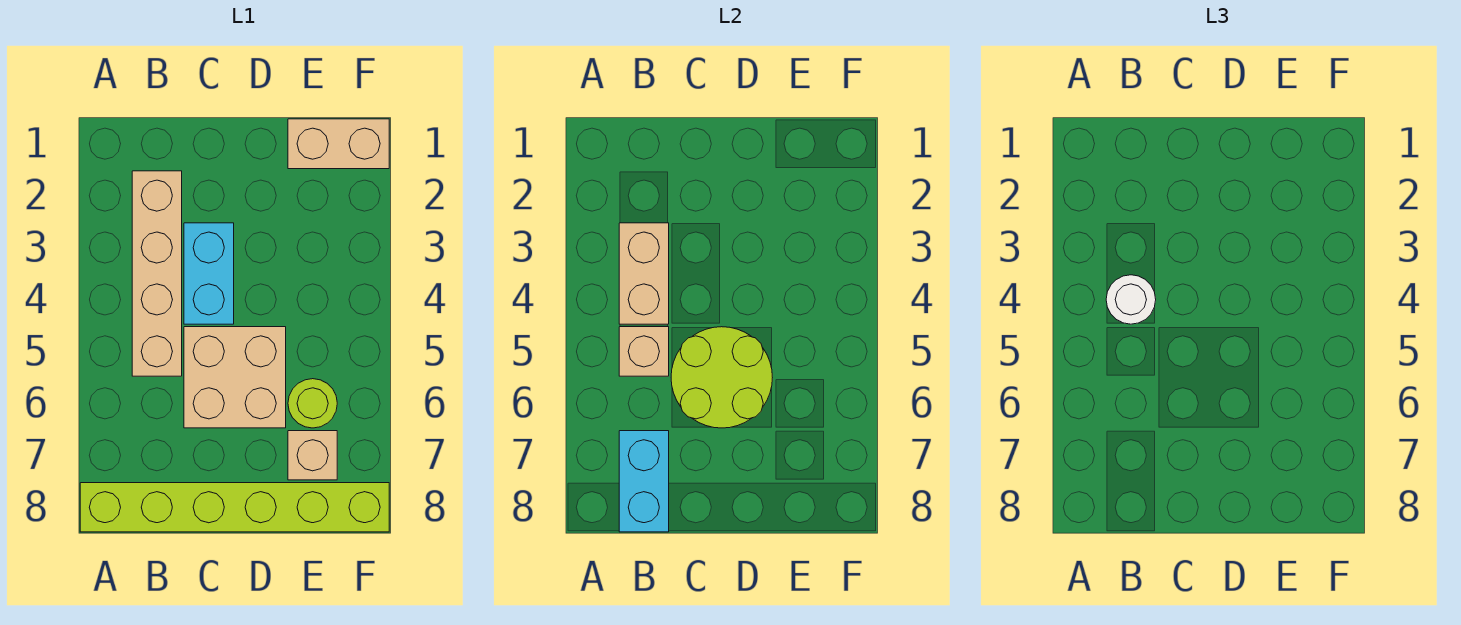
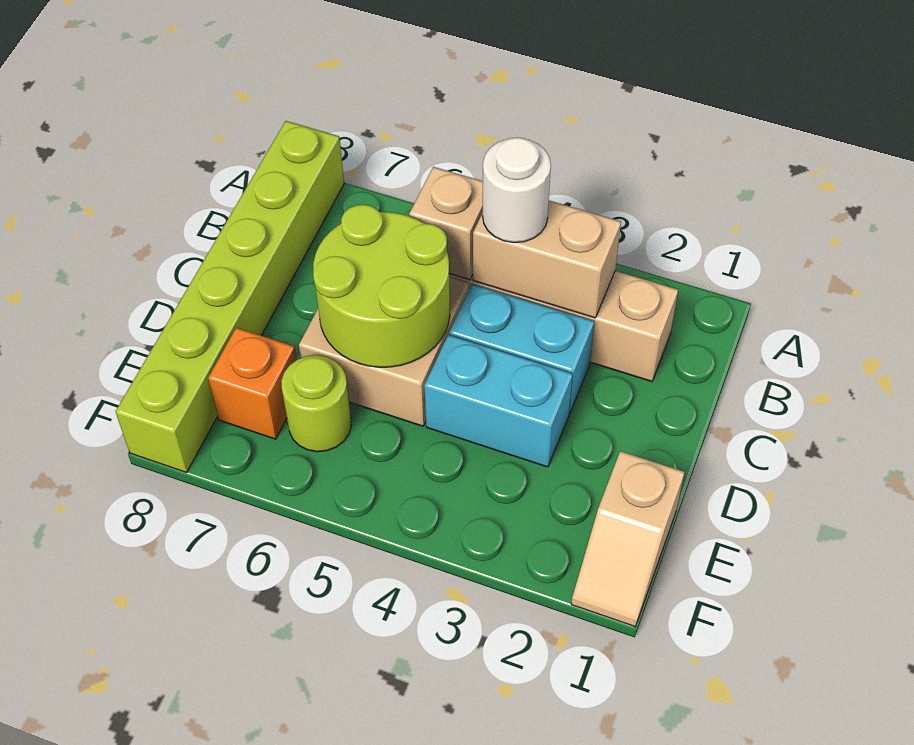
cyan 1x2 brick [619,431,669,532] -> cyan 1x2 brick moved to [424,335,573,467]
tan 1x2 brick [288,119,389,169] -> tan 1x2 slope [571,451,685,627]
tan 1x1 brick [288,431,337,480] -> orange 1x1 brick [208,328,297,439]

